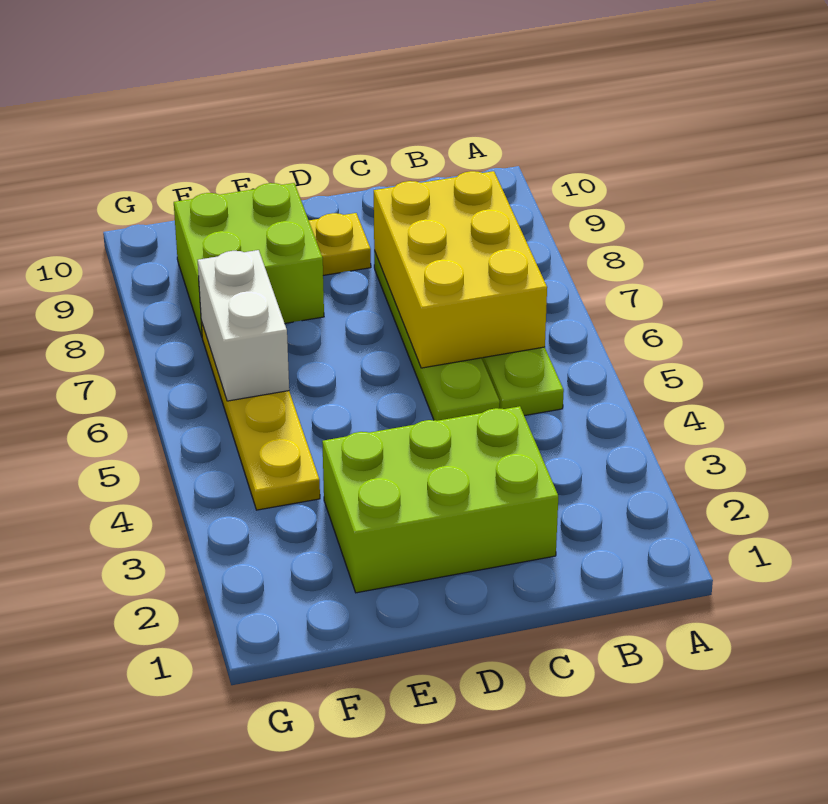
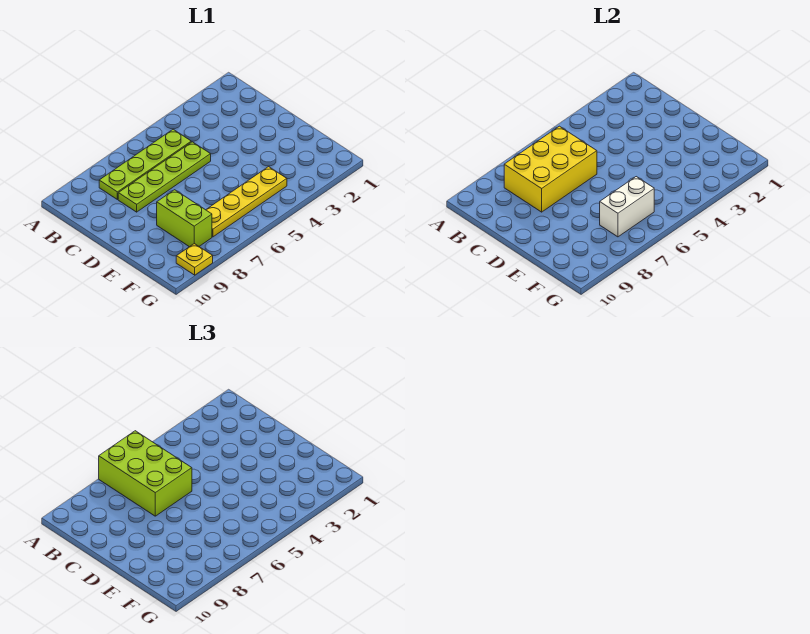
lime 2x3 brick [322,406,558,593] -> lime 2x3 brick moved to [99,431,192,516]
yellow 1x1 plate [309,213,371,275] -> yellow 1x1 plate moved to [176,244,213,275]
lime 2x2 brick [174,183,324,336] -> lime 1x2 brick [157,190,212,247]

